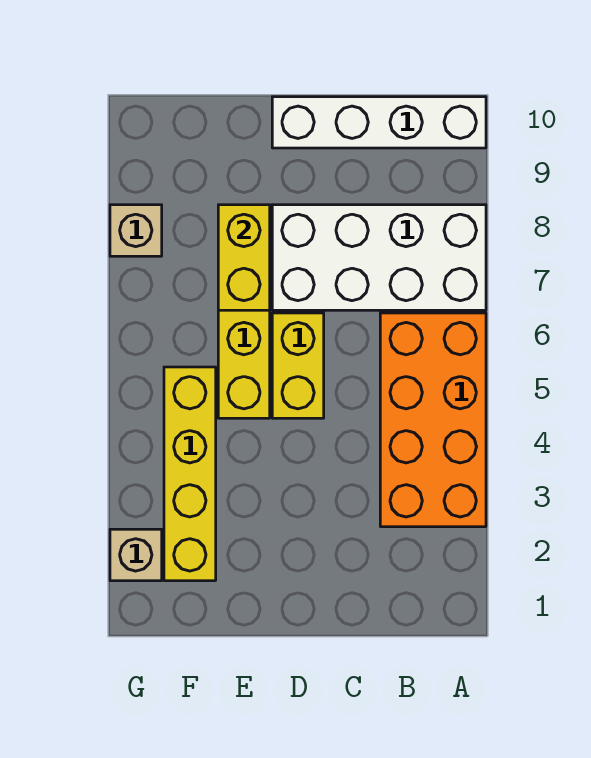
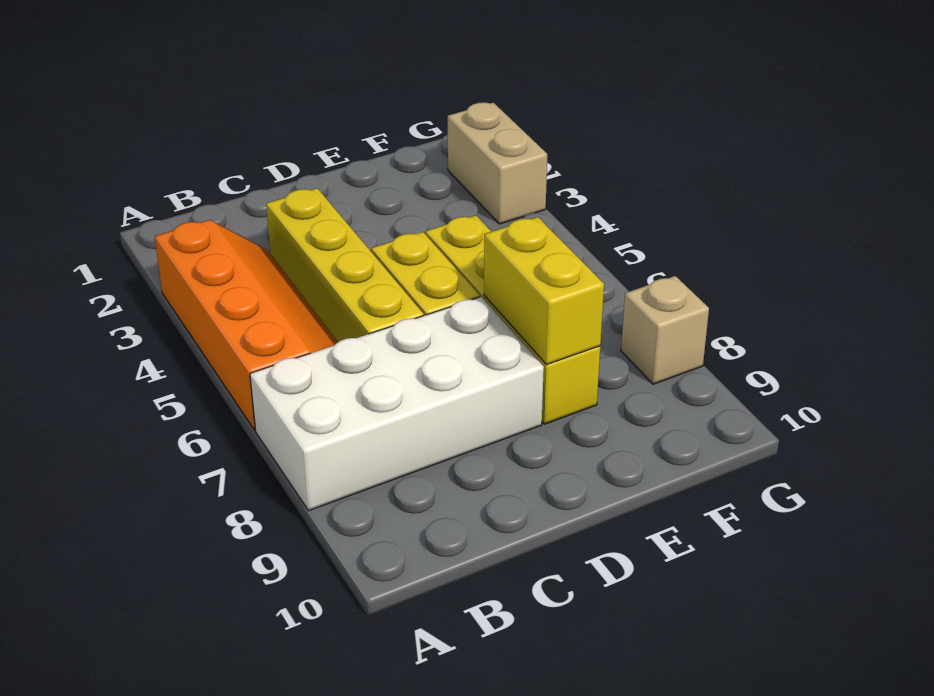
orange 2x4 brick [380,313,486,527] -> orange 2x4 slope [155,220,338,430]
white 1x4 brick [272,97,486,148] -> none
yellow 1x4 brick [164,367,216,581] -> yellow 1x4 brick moved to [266,188,424,342]
tan 1x1 brick [110,529,162,581] -> tan 1x2 brick [448,102,547,224]

